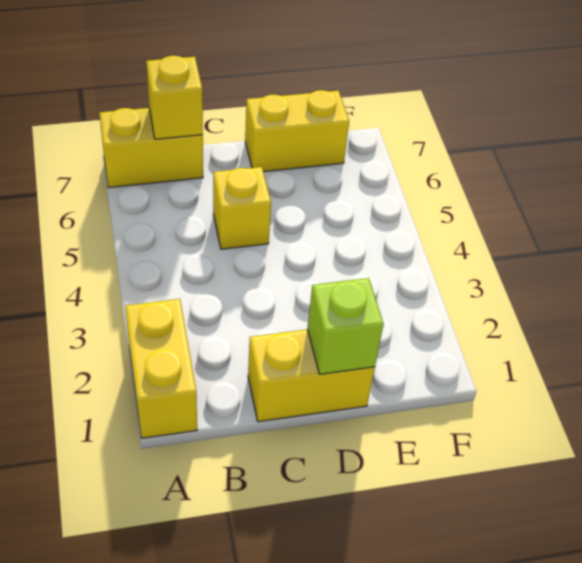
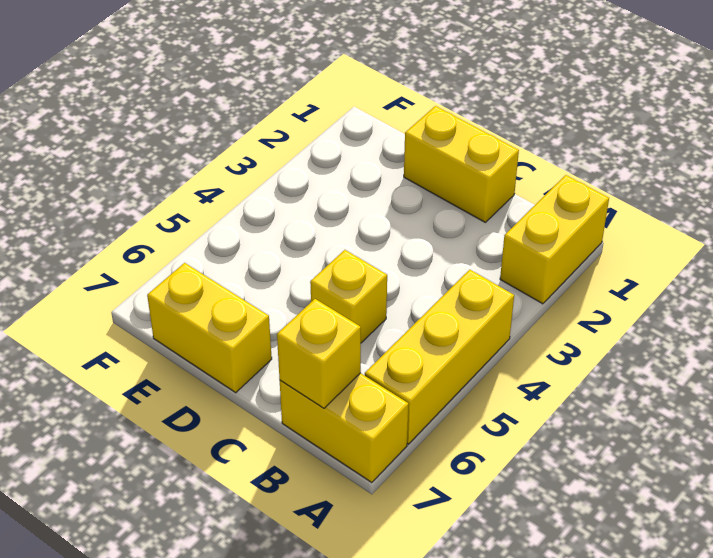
none -> yellow 1x3 brick [365,270,514,444]
lime 1x1 brick [307,278,384,374] -> none

